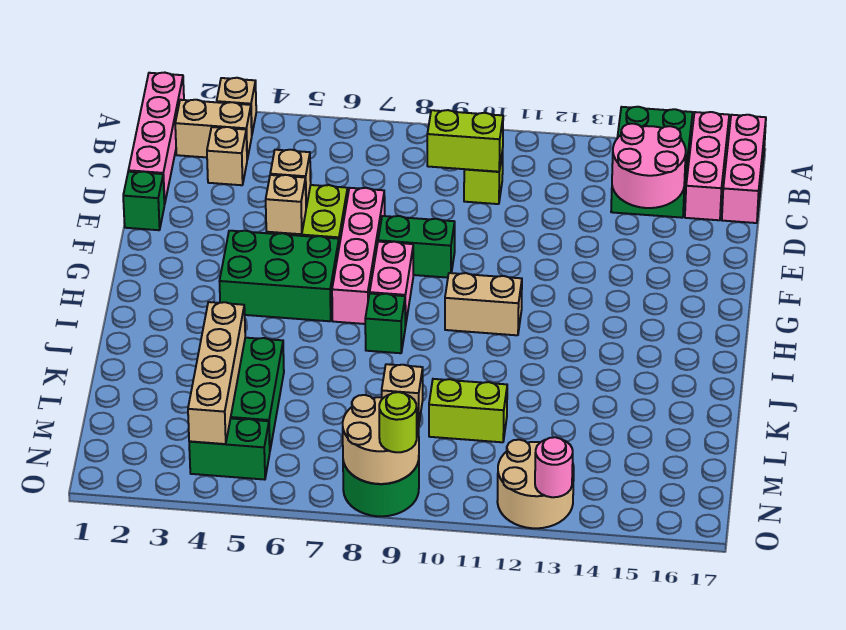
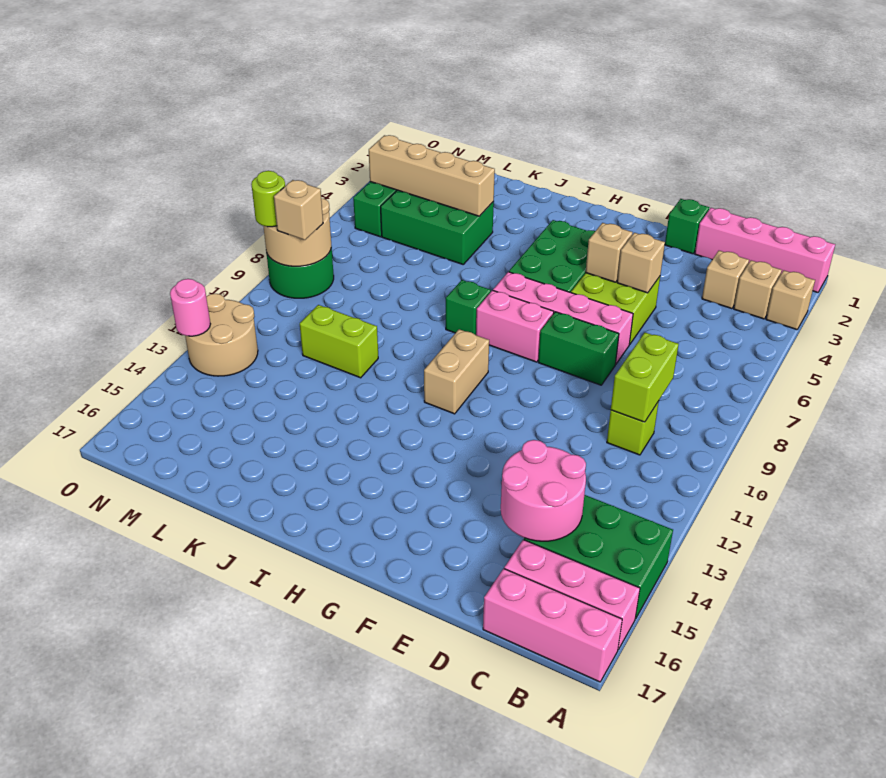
tan 1x2 brick [175,100,252,159] -> tan 1x1 brick [734,260,782,319]
green 1x2 brick [378,216,455,278] -> green 1x2 brick turned to [538,312,619,385]
lime 1x2 brick [429,379,507,442] -> lime 1x2 brick turned to [300,305,378,378]

